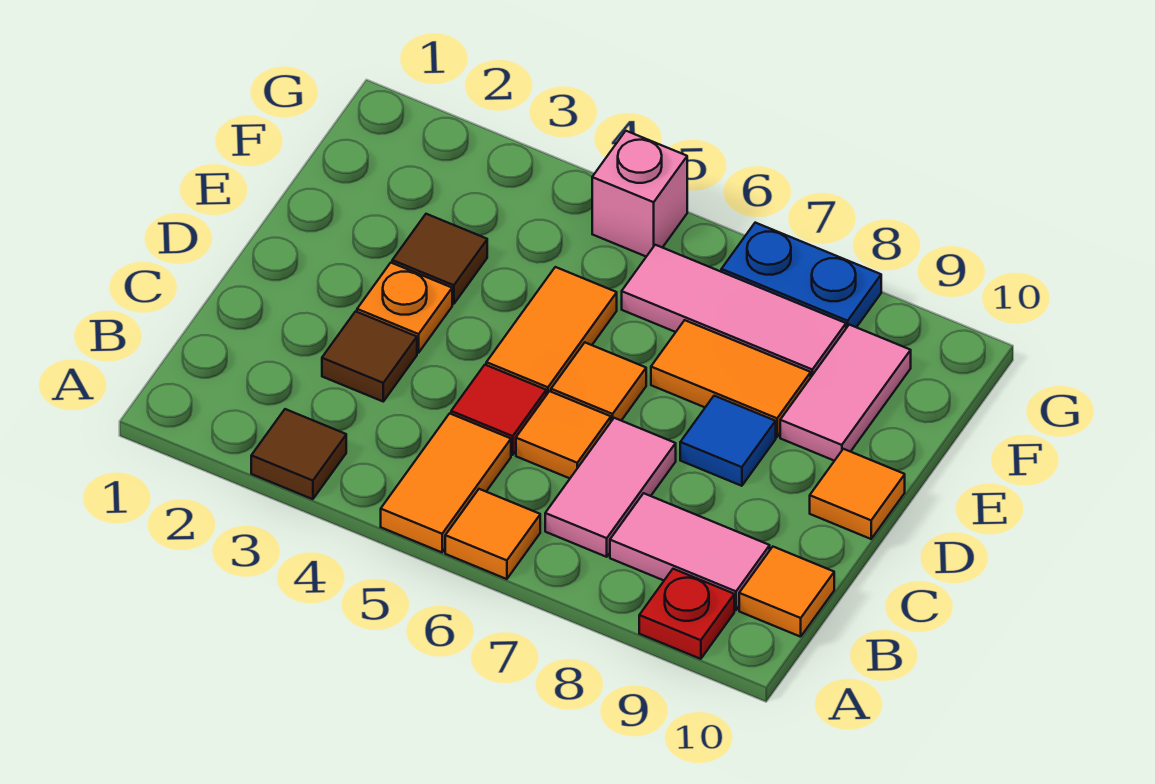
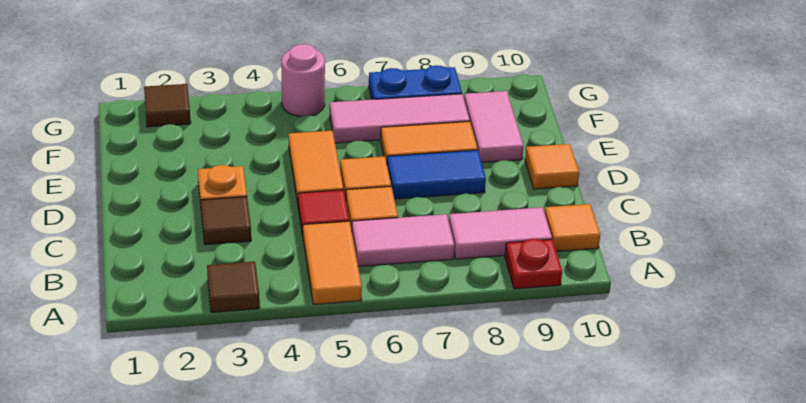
orange 1x1 tile [445,489,540,579] -> none
pink 1x2 tile [545,418,676,557] -> pink 1x2 tile turned to [352,214,454,267]
blue 1x1 tile [680,396,776,486] -> blue 1x2 tile [387,150,486,199]
brown 1x1 tile [392,214,487,304] -> brown 1x1 tile moved to [144,84,191,127]
pink 1x1 brick [592,131,687,257] -> pink 1x1 round brick [281,44,325,116]

